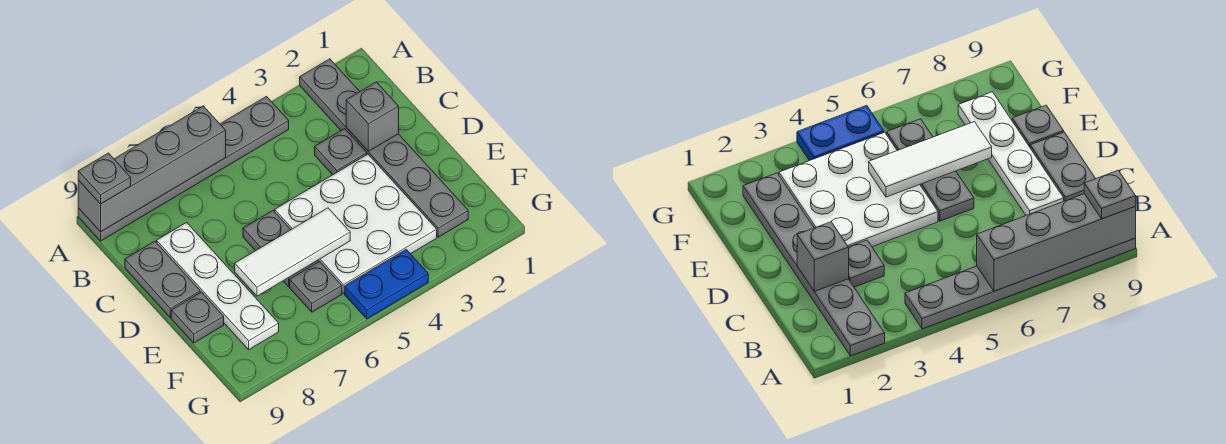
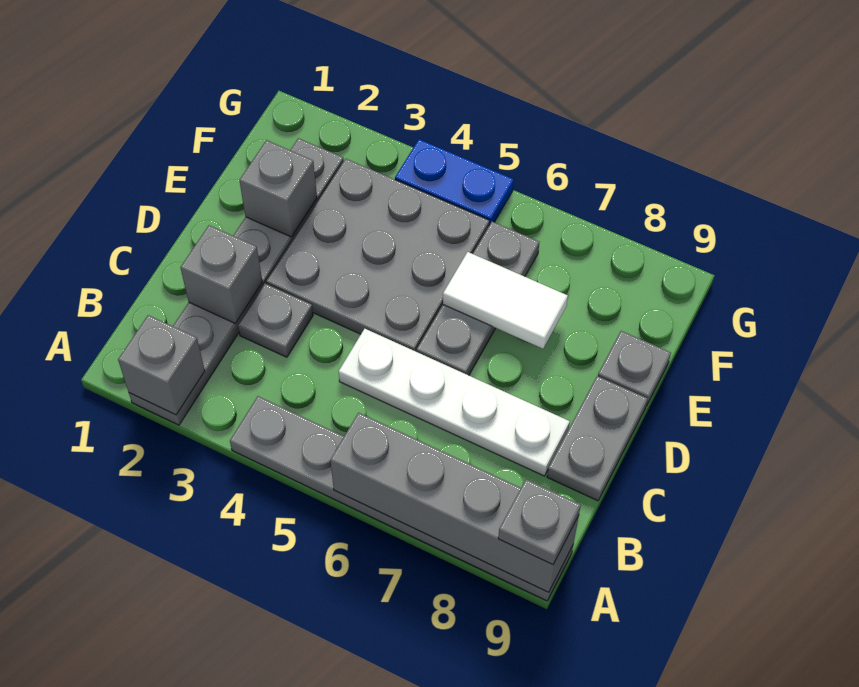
none -> grey 1x1 brick [118,315,205,415]
white 1x4 plate [157,223,279,350] -> white 1x4 plate turned to [339,329,570,476]
white 3x3 plate [275,154,437,293] -> grey 3x3 plate [266,159,489,352]
none -> grey 1x1 brick [239,140,317,237]
white 1x3 tile [235,208,350,296] -> white 1x2 tile [443,252,568,349]

